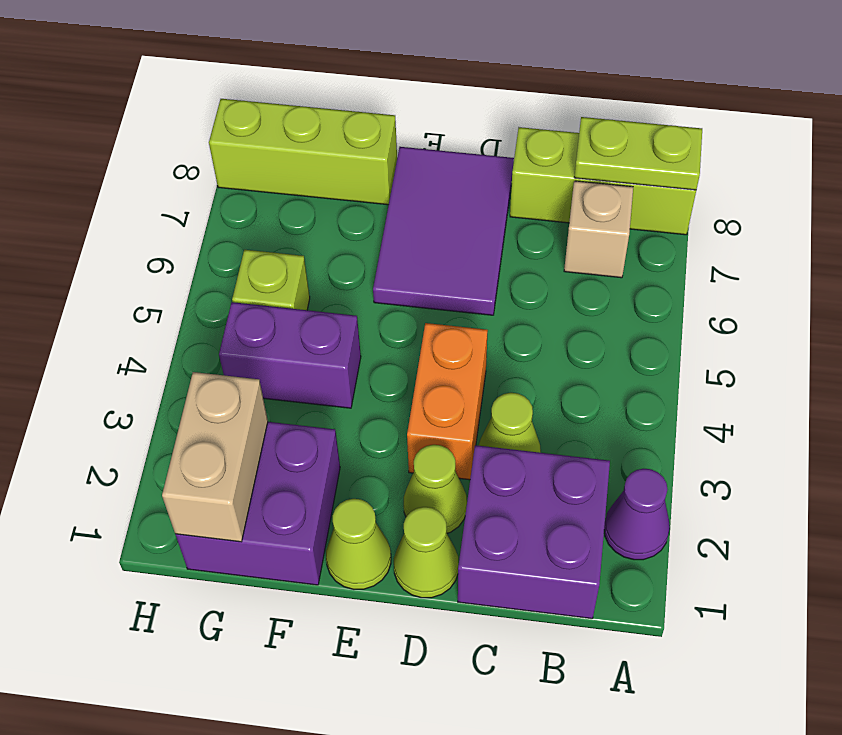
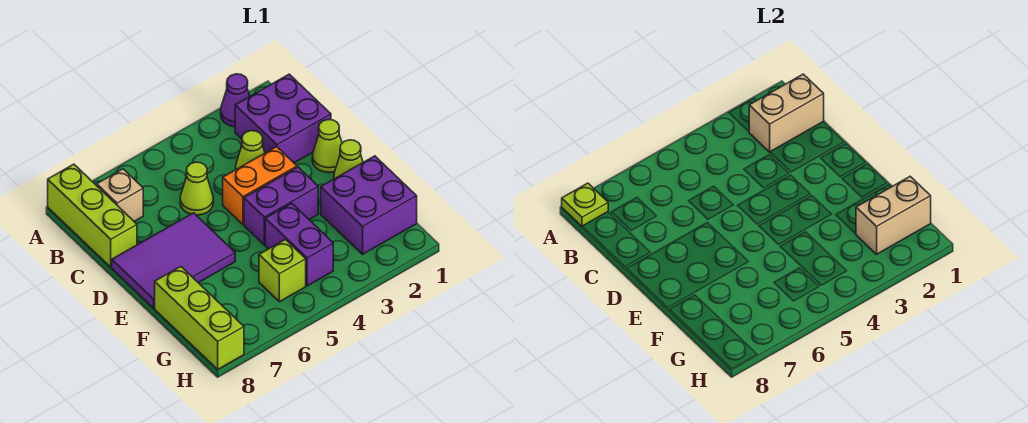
lime 1x2 plate [574,117,702,190] -> lime 1x1 plate [562,183,608,226]
none -> tan 1x2 brick [749,74,824,152]
lime 1x1 cone [404,445,467,533] -> lime 1x1 cone moved to [180,162,213,215]
none -> purple 1x2 brick [244,167,318,245]

